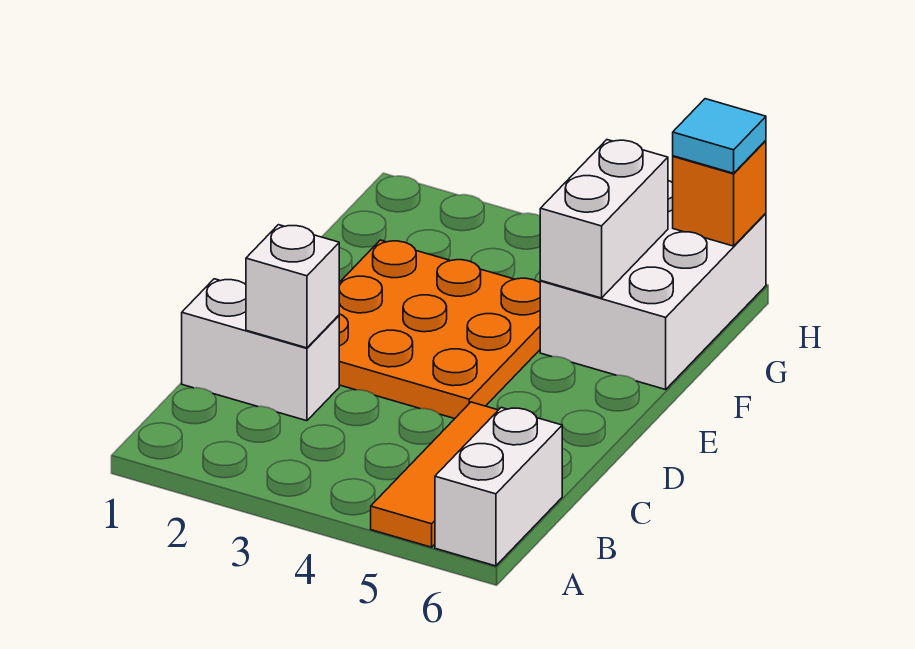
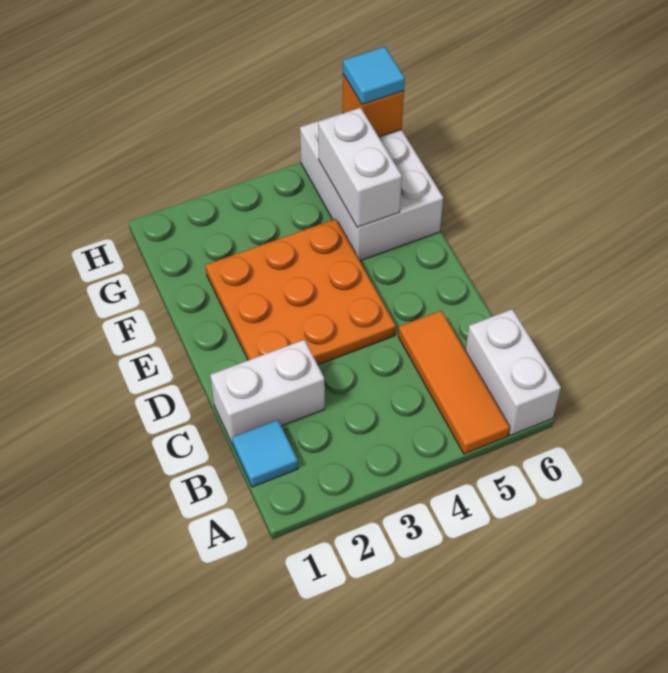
none -> cyan 1x1 tile [232,420,298,487]
white 1x1 brick [246,225,339,348] -> none

